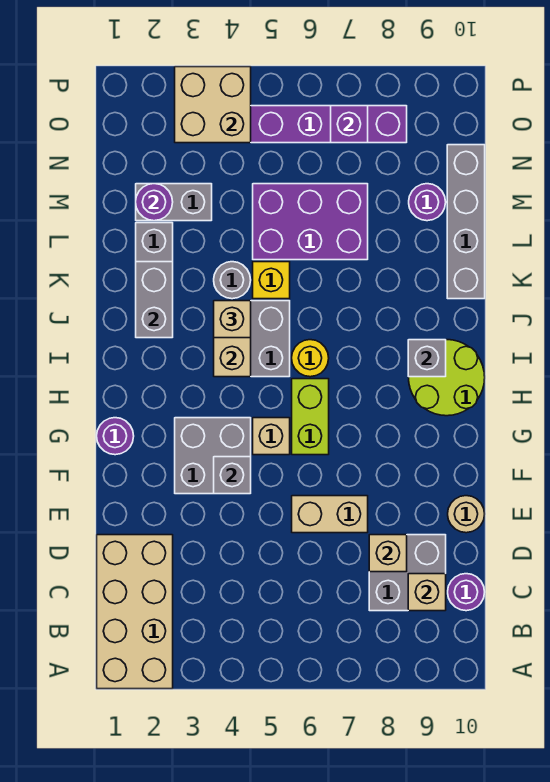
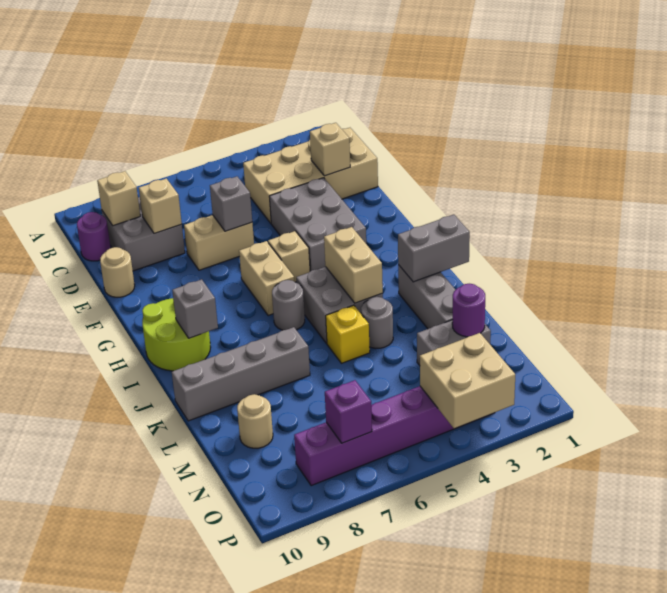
tan 2x4 brick [97,535,173,689] -> tan 2x4 brick turned to [243,128,378,223]
grey 2x2 brick [175,418,251,494] -> grey 2x3 brick [269,178,366,271]
grey 1x1 brick [214,457,251,494] -> grey 1x1 brick moved to [210,176,252,231]
purple 1x1 round brick [97,418,134,455] -> none
lime 1x2 brick [292,379,329,455] -> tan 1x2 brick [239,241,294,316]
yellow 1x1 round brick [292,340,329,377] -> grey 1x1 round brick [272,280,305,330]
grey 1x2 brick [136,262,173,338] -> grey 1x2 brick turned to [398,215,470,282]
tan 1x1 brick [214,301,251,338] -> tan 1x1 brick moved to [310,123,350,176]
grey 1x4 brick [447,145,485,299] -> grey 1x4 brick turned to [172,327,310,421]
purple 2x3 brick [253,184,368,260] -> none
purple 1x1 round brick [409,184,446,221] -> tan 1x1 round brick [237,394,273,448]

